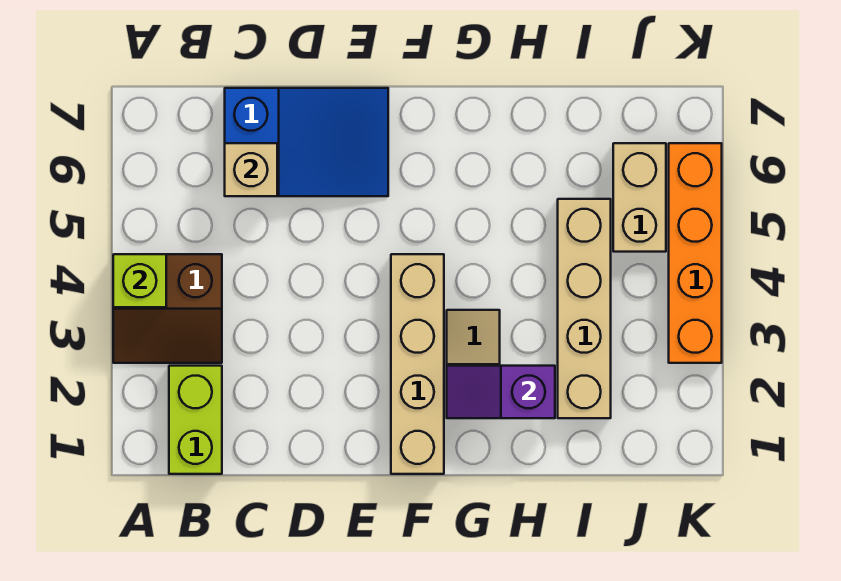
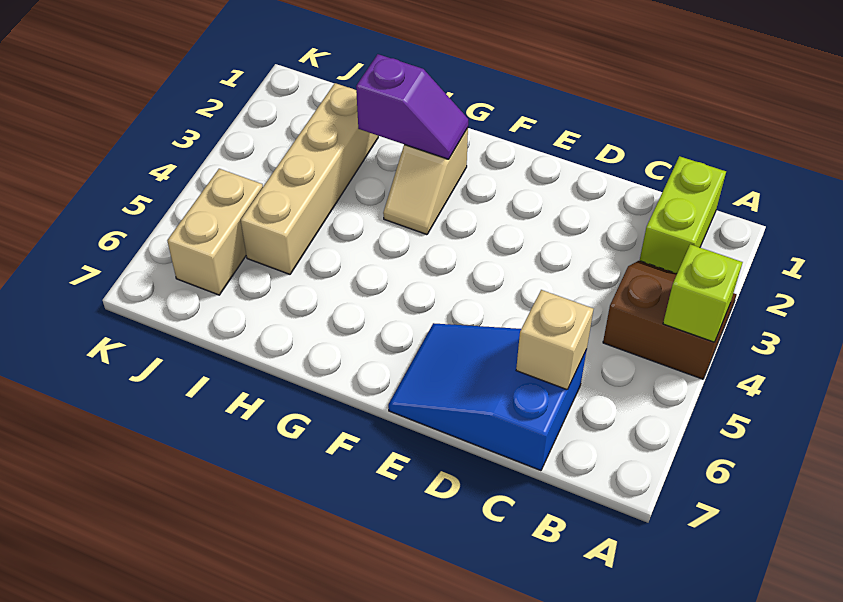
tan 1x4 brick [391,254,444,474] -> none
orange 1x4 brick [669,143,722,363] -> none

